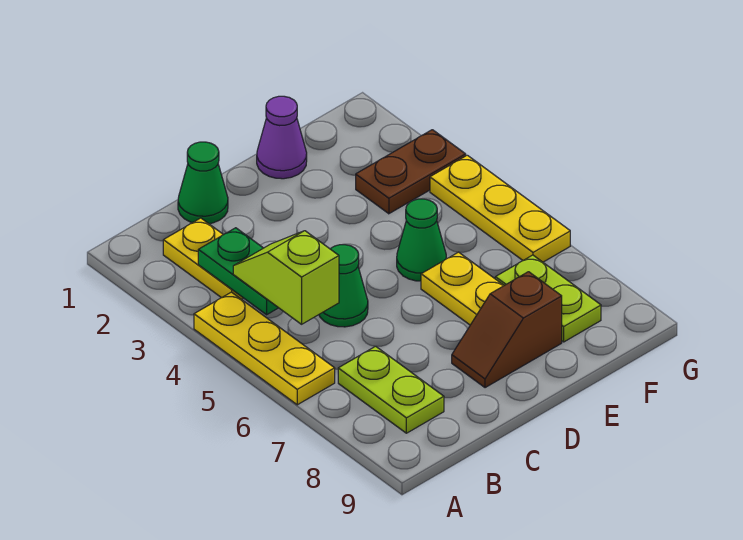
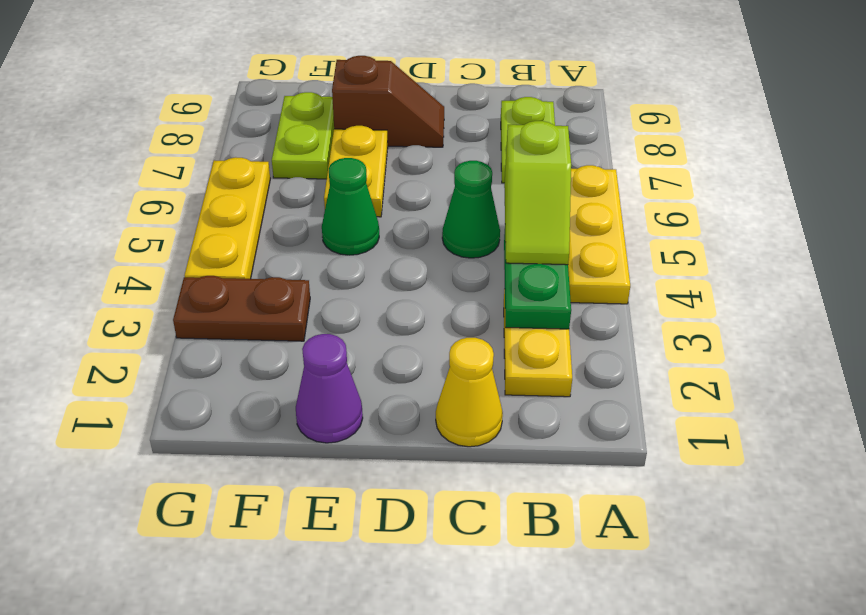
green 1x1 cone [178,142,228,224] -> yellow 1x1 cone [436,338,503,447]

